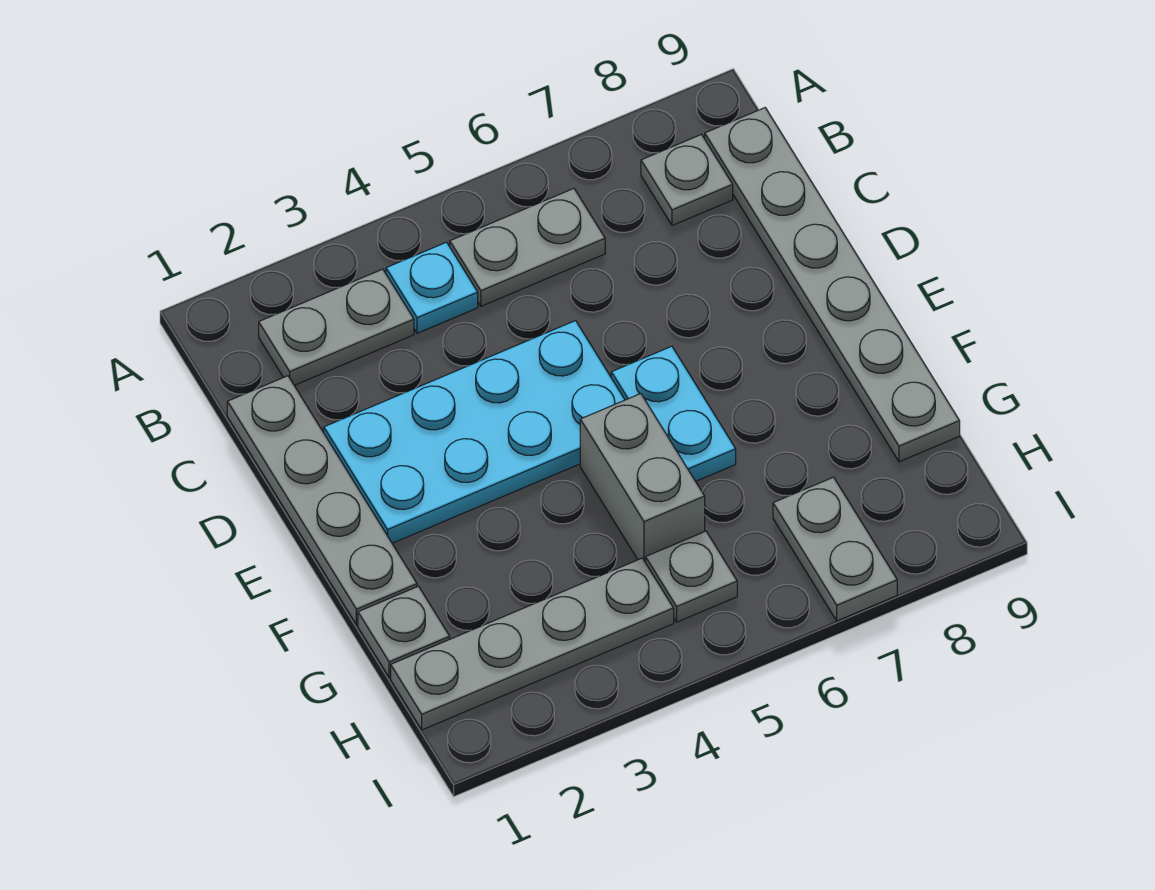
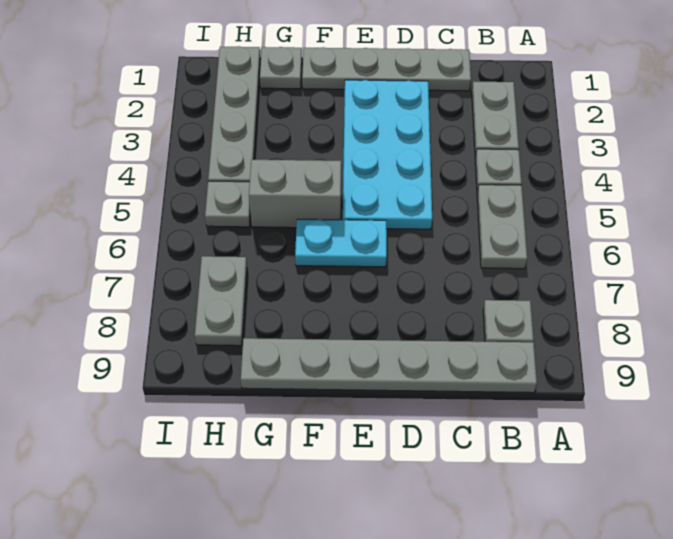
cyan 1x1 plate [386,242,478,333] -> grey 1x1 plate [475,149,522,192]
grey 1x2 plate [773,477,897,621] -> grey 1x2 plate turned to [195,256,247,346]

